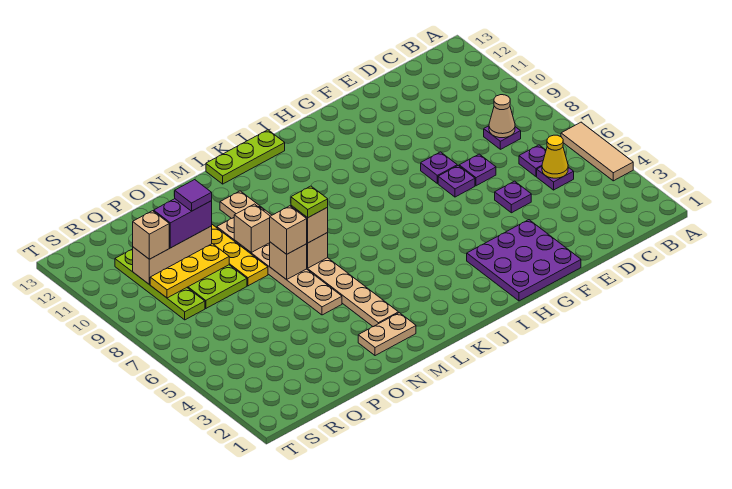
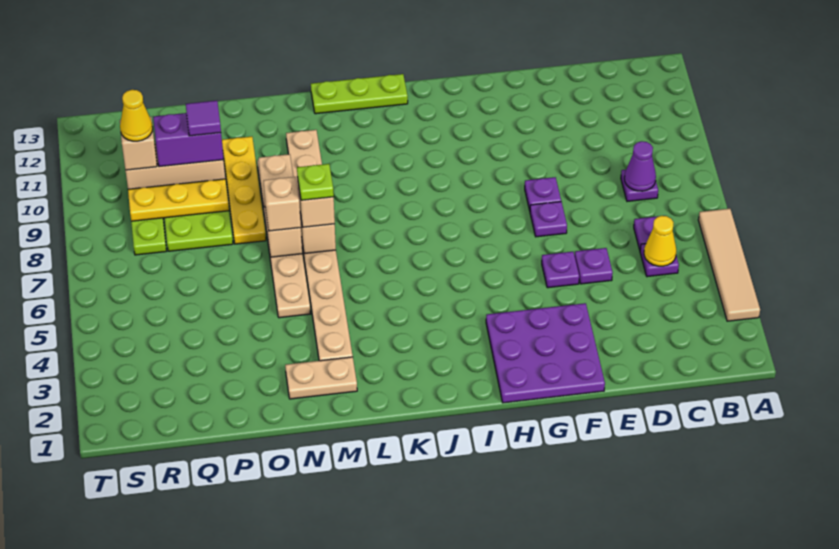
tan 1x3 tile [561,122,633,181] -> tan 1x4 tile [698,209,760,321]
tan 1x1 cone [489,95,515,138] -> purple 1x1 cone [624,141,656,191]
purple 1x1 plate [459,154,496,186] -> purple 1x1 plate moved to [542,252,579,288]
none -> yellow 1x1 cone [120,90,153,141]

